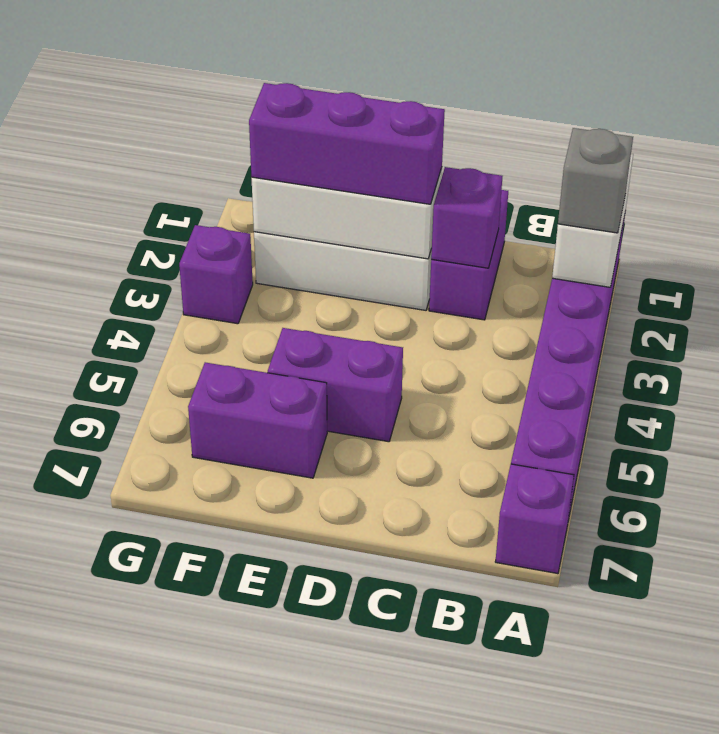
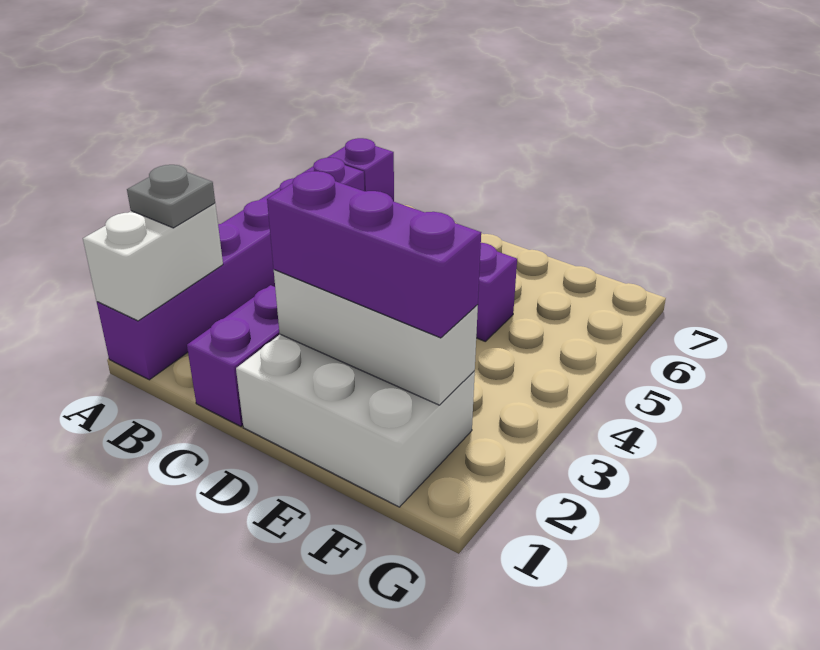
grey 1x1 brick [558,128,633,233] -> grey 1x1 plate [127,165,215,228]
purple 1x1 brick [431,167,502,268] -> none
purple 1x2 brick [188,362,327,478] -> none
purple 1x1 brick [179,225,253,324] -> none

